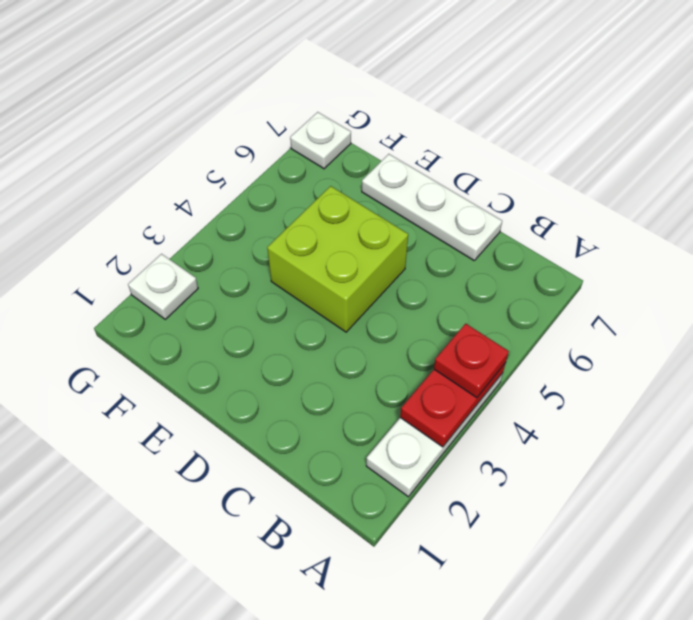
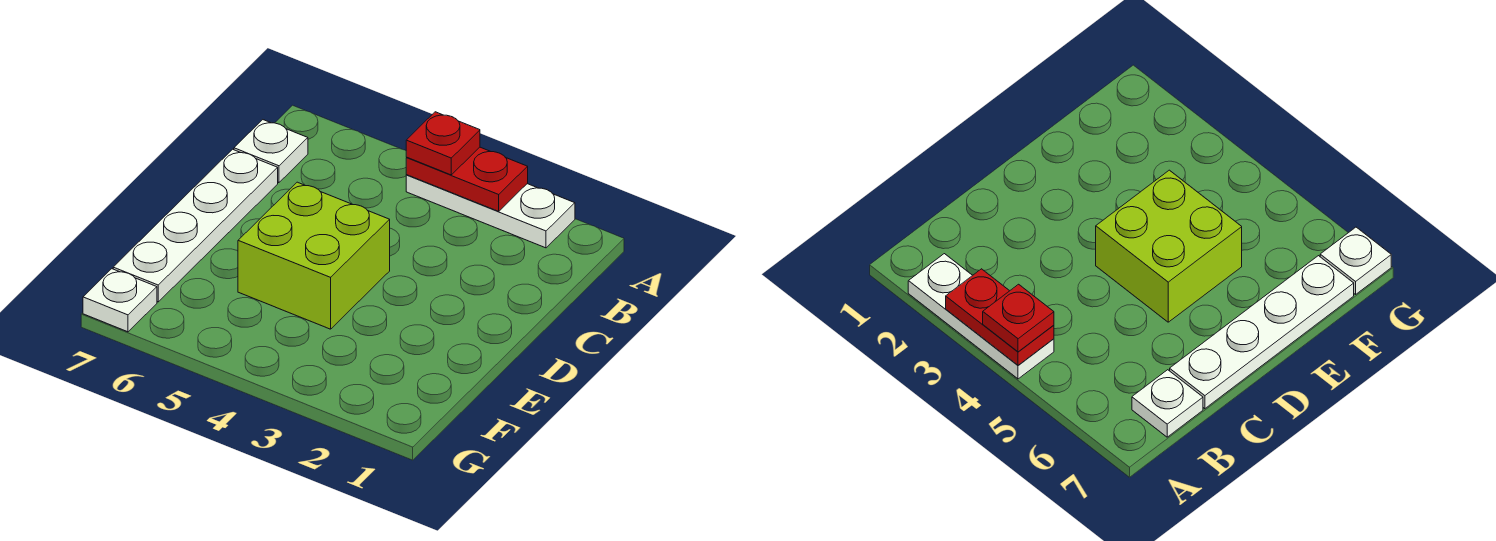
white 1x3 plate [362,154,502,260] -> white 1x4 plate [113,149,278,302]
white 1x1 plate [128,254,198,319] -> white 1x1 plate moved to [234,120,308,183]

